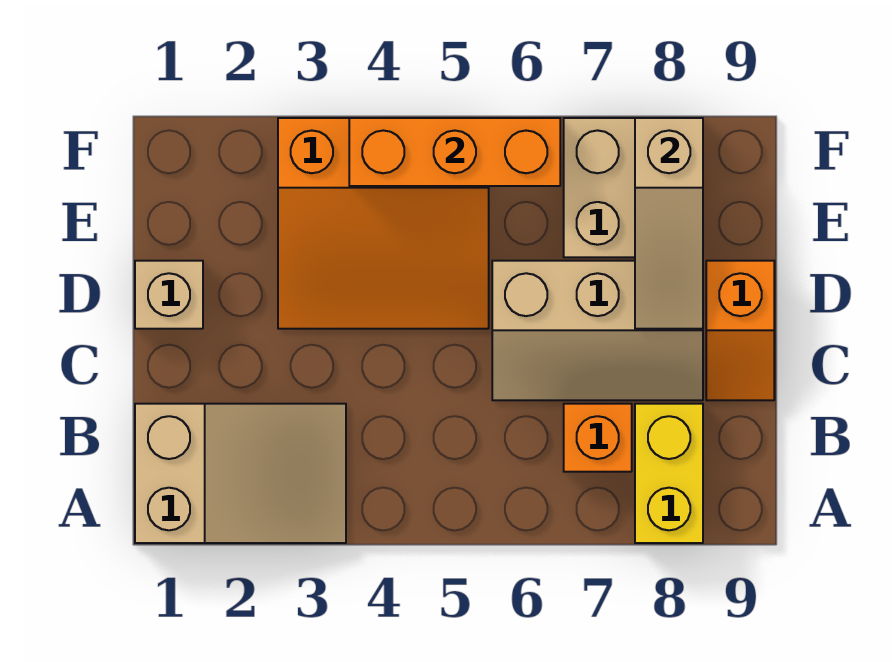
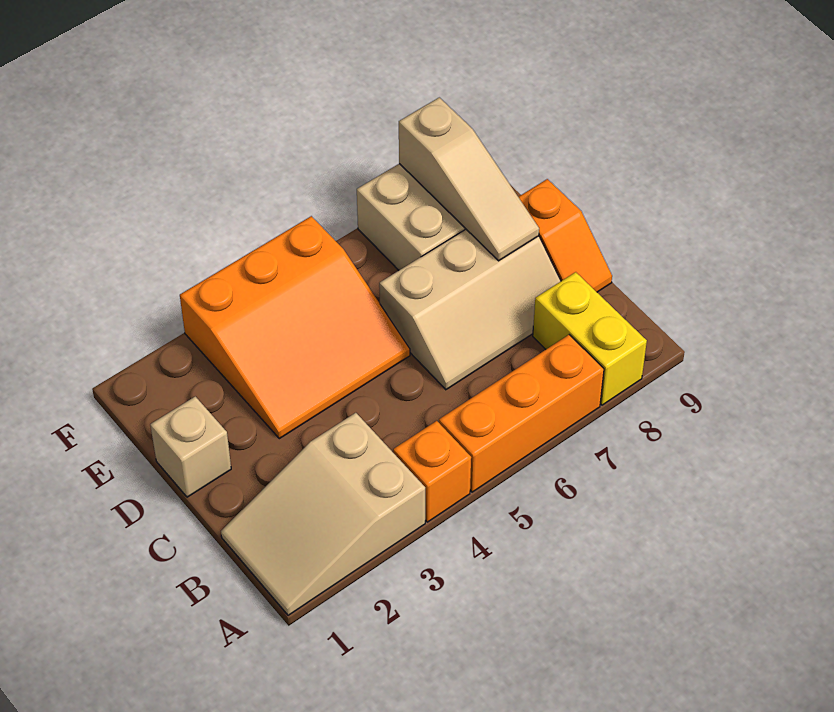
tan 2x3 slope [135,404,346,543] -> tan 2x3 slope turned to [221,413,425,615]
orange 1x1 brick [564,404,632,472] -> orange 1x1 brick moved to [393,421,471,522]
orange 1x3 brick [349,118,560,186] -> orange 1x3 brick moved to [439,335,604,492]

